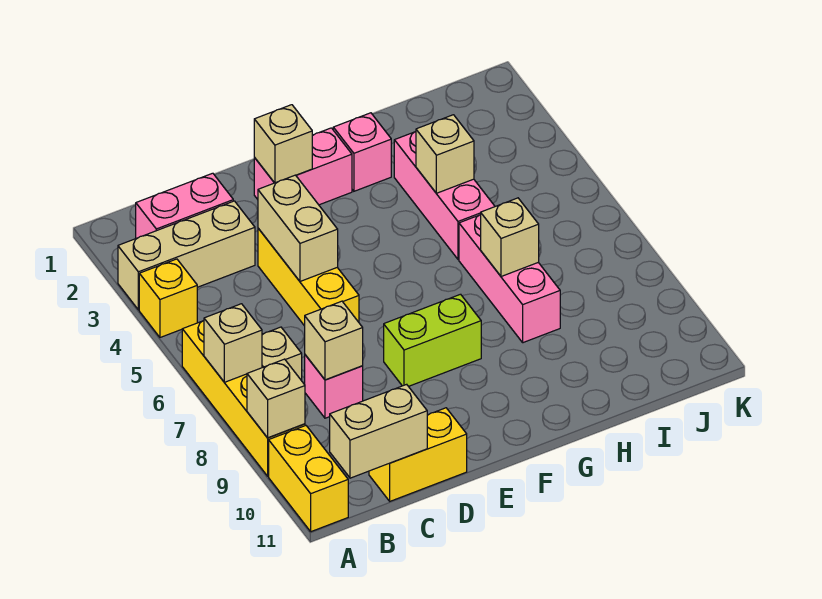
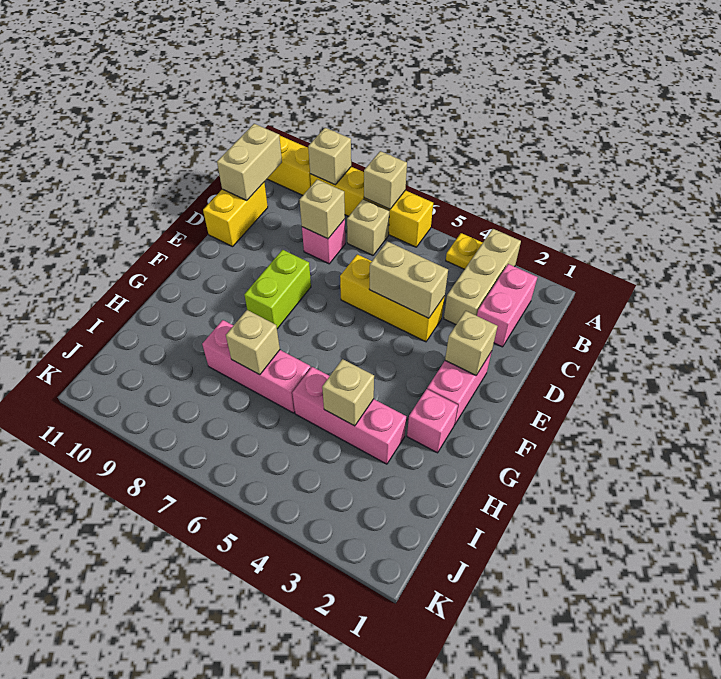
yellow 1x1 brick [139,259,197,337] -> yellow 1x1 plate [446,233,483,269]

